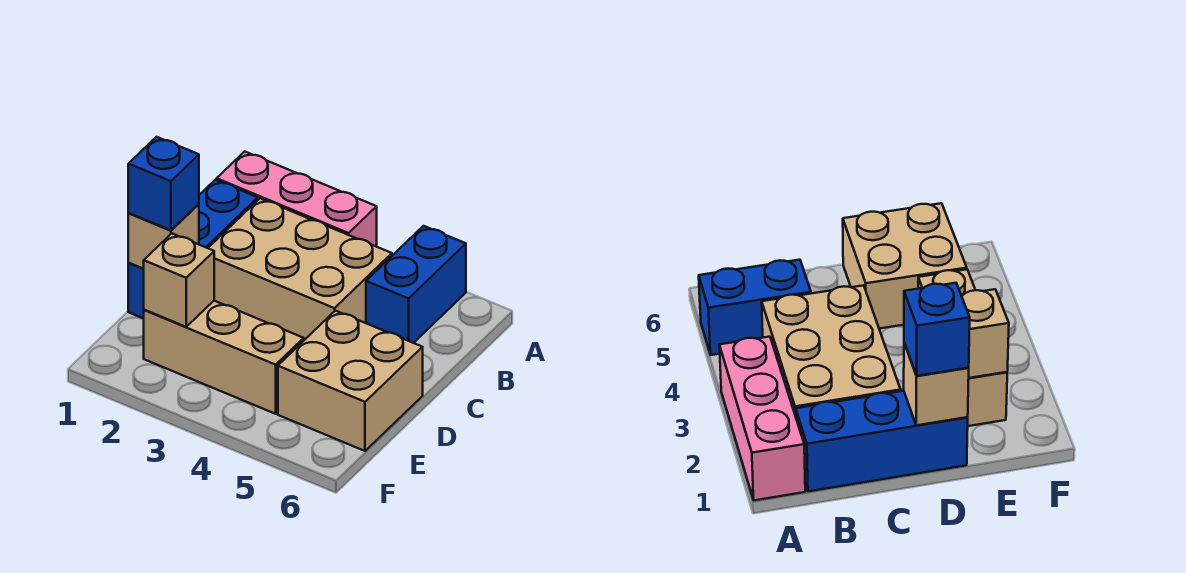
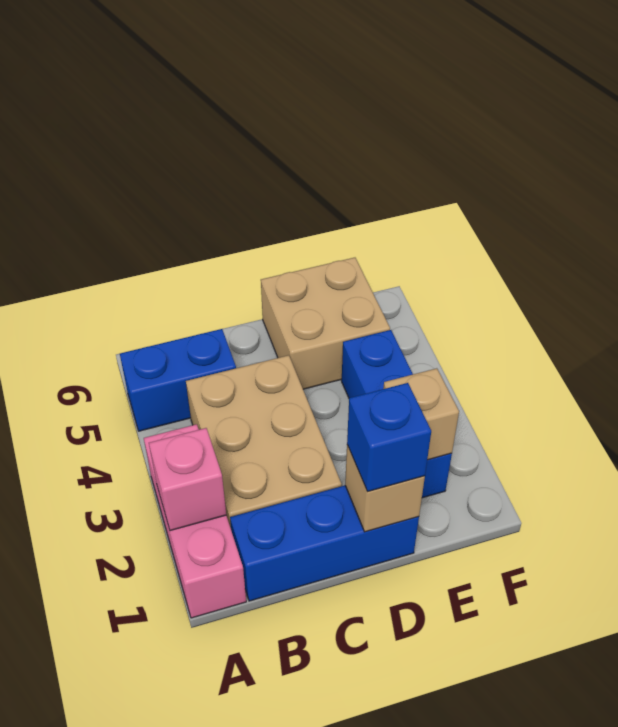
none -> pink 1x1 brick [149,428,226,531]
tan 1x3 brick [144,301,304,414] -> blue 1x3 brick [342,330,452,498]

